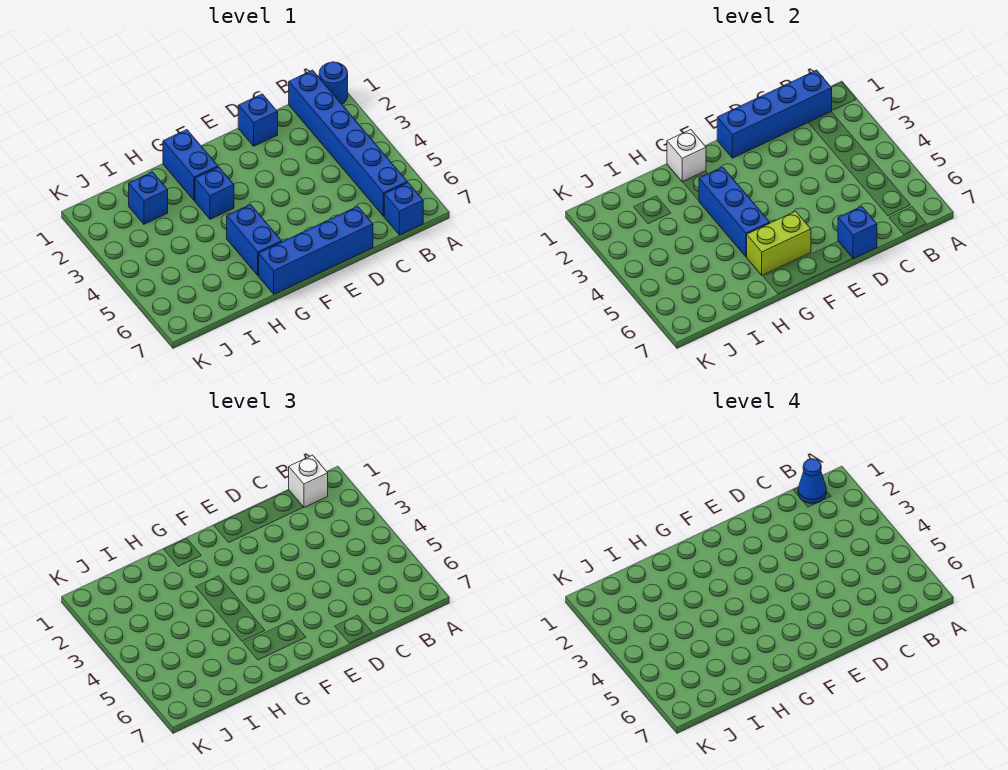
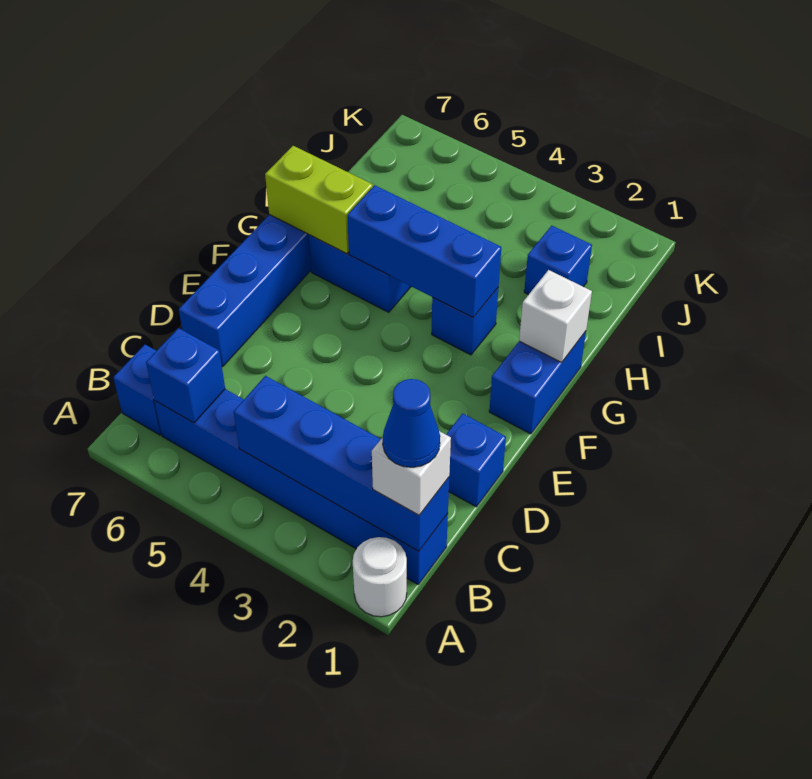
blue 1x1 round brick [319,62,348,104] -> white 1x1 round brick [353,537,407,617]
blue 1x4 brick [717,70,832,158] -> blue 1x4 brick turned to [234,376,449,551]
blue 1x1 brick [838,206,877,259] -> blue 1x1 brick moved to [146,328,225,423]
lime 1x2 brick [747,211,811,275] -> lime 1x2 brick turned to [265,146,373,254]
blue 1x2 brick [163,130,218,201] -> blue 1x2 brick turned to [489,331,586,434]

